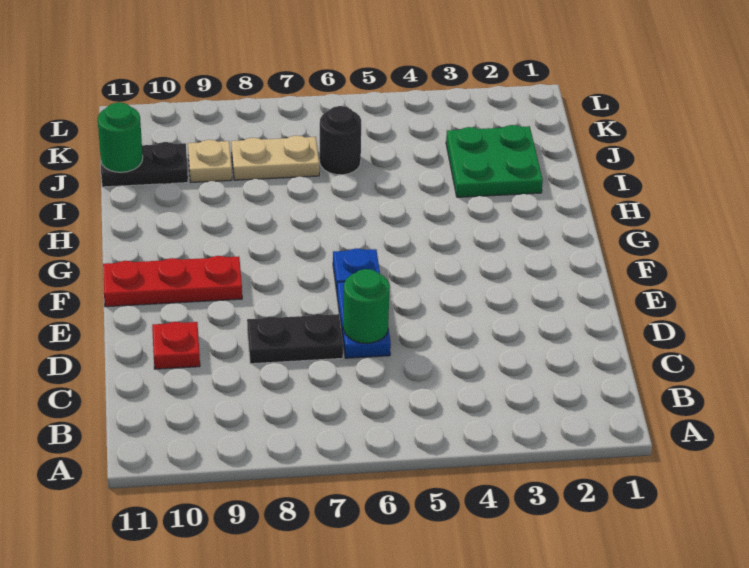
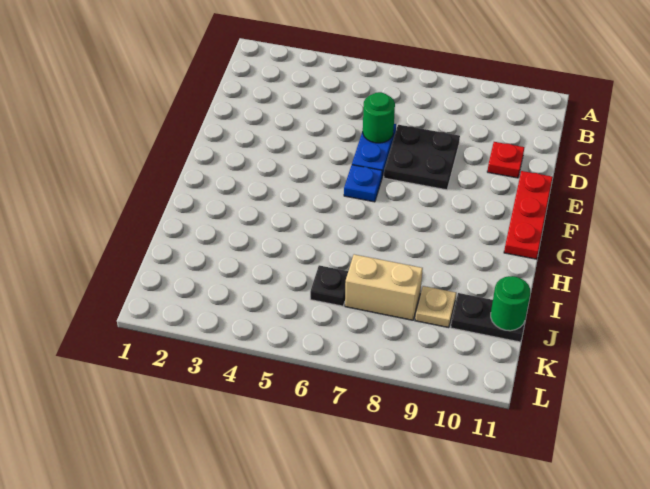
black 1x2 plate [247,314,343,364] -> black 2x2 plate [384,125,460,190]
red 1x3 plate [103,256,242,307] -> red 1x3 plate turned to [504,171,553,259]
green 2x2 plate [446,125,543,197] -> none
black 1x1 round brick [320,106,361,175] -> black 1x1 plate [310,265,348,306]
tan 1x2 plate [231,135,319,180] -> tan 1x2 brick [345,254,423,320]

